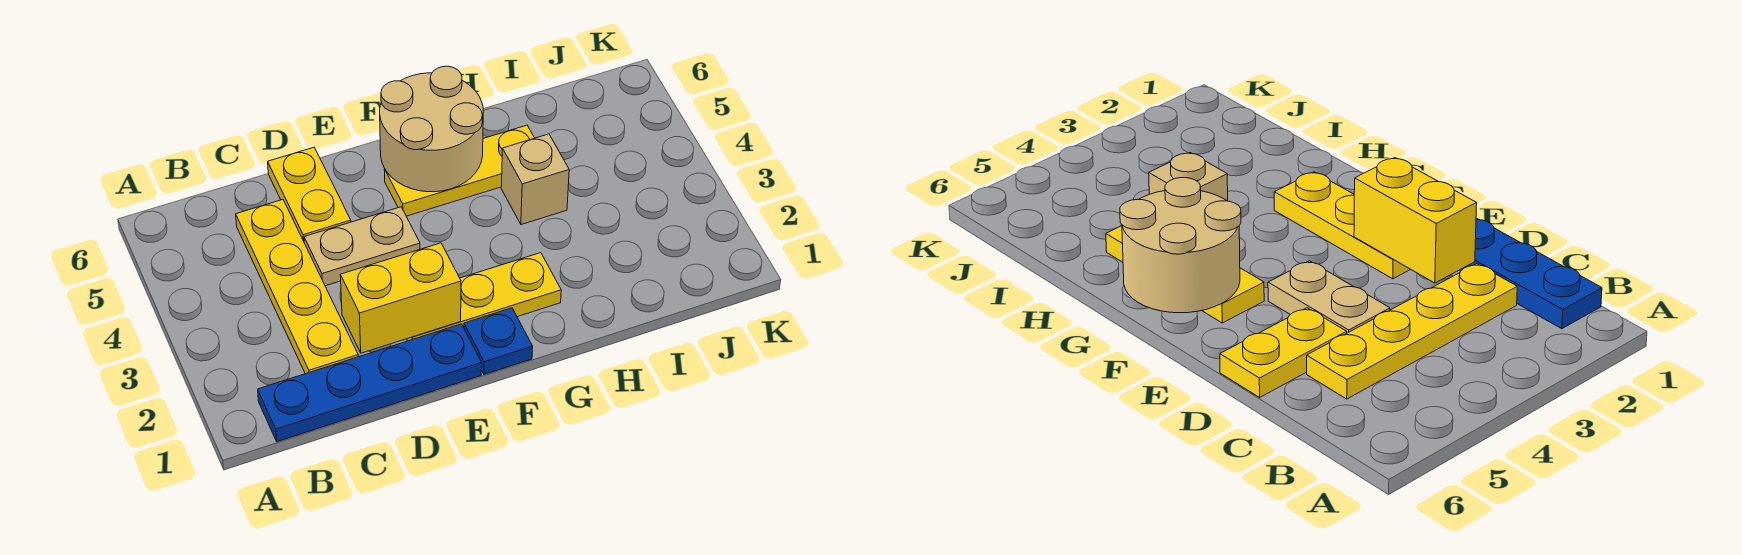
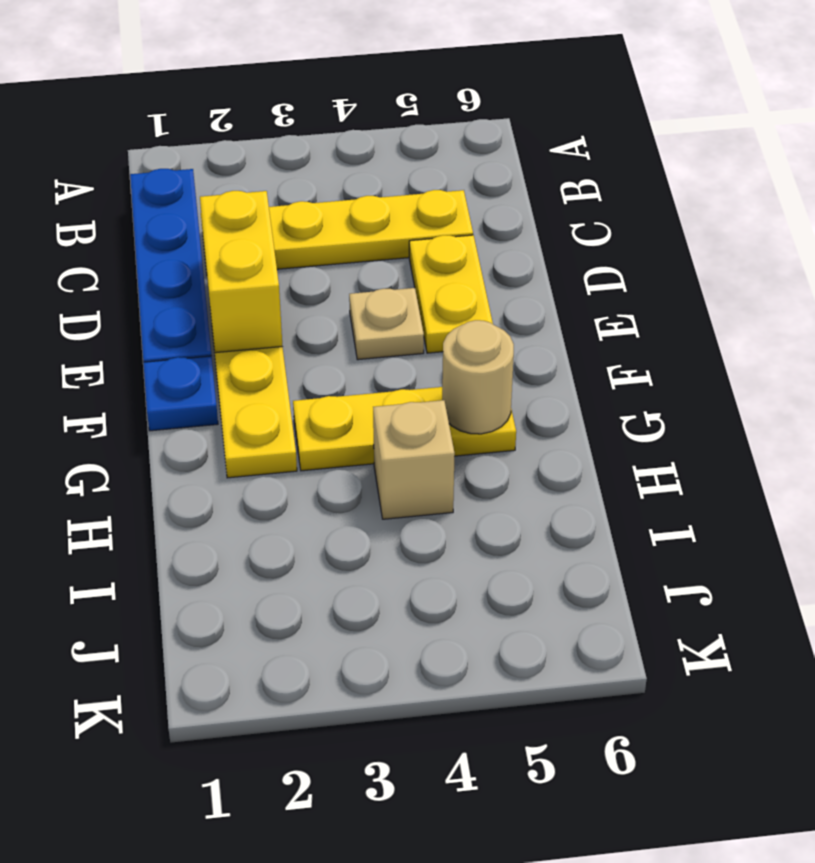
tan 1x2 plate [304,207,420,286] -> tan 1x1 plate [349,288,424,360]
yellow 1x2 plate [268,148,351,241] -> yellow 1x2 plate turned to [409,235,493,353]
yellow 1x3 plate [384,125,534,216] -> yellow 1x3 plate turned to [293,387,516,471]
tan 2x2 round brick [380,66,483,192] -> tan 1x1 round brick [442,320,514,434]

